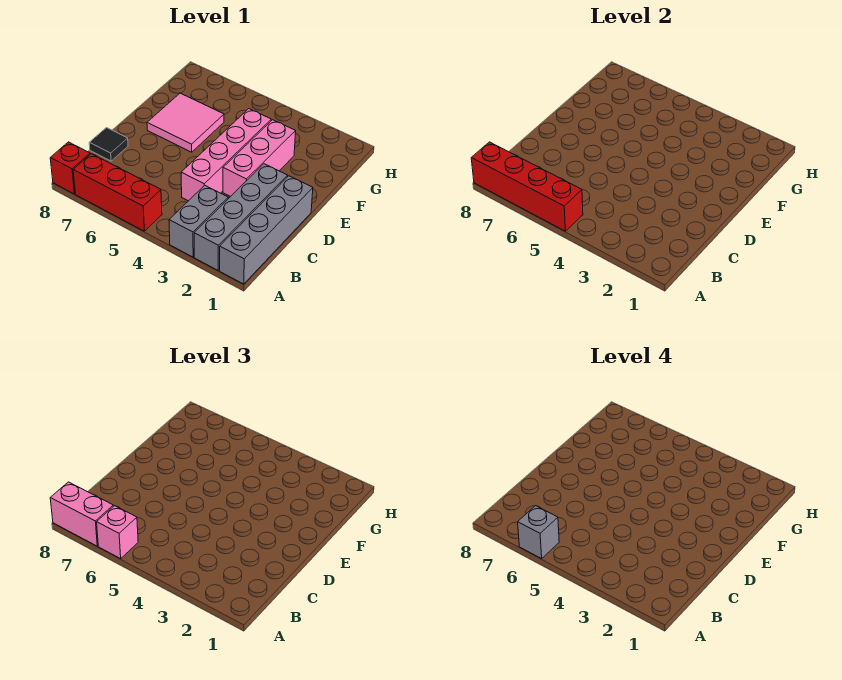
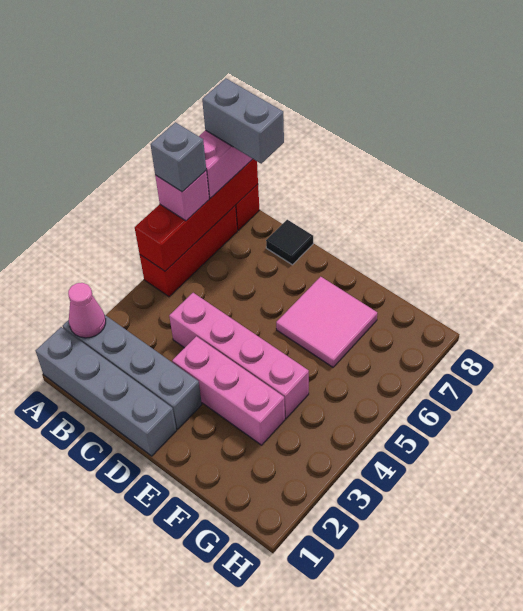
none -> pink 1x1 cone [68,283,106,338]
grey 1x2 brick [169,185,228,257] -> grey 1x2 brick moved to [202,78,284,164]

